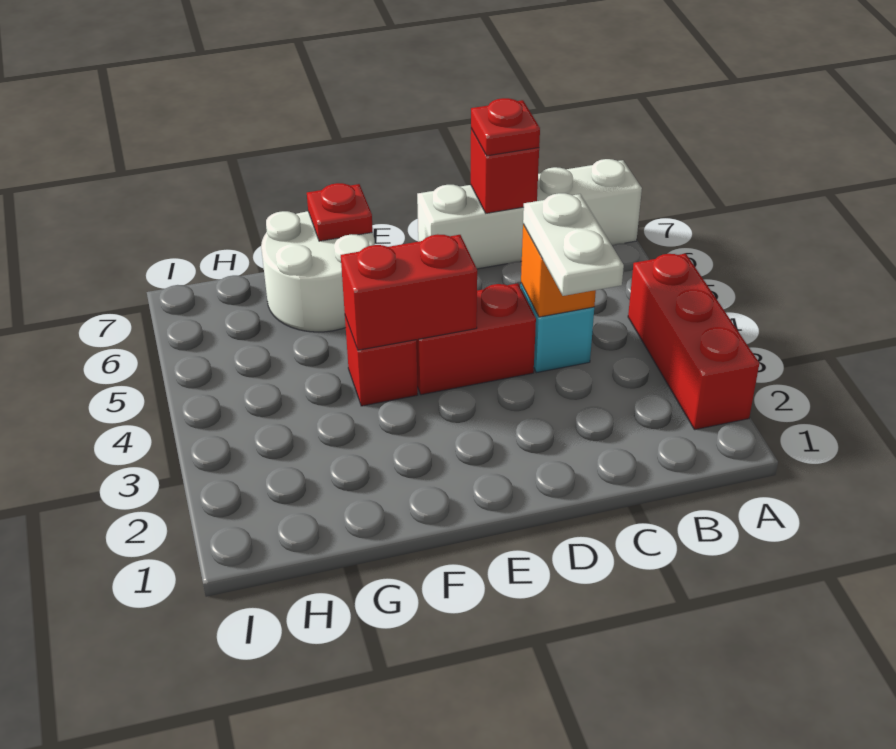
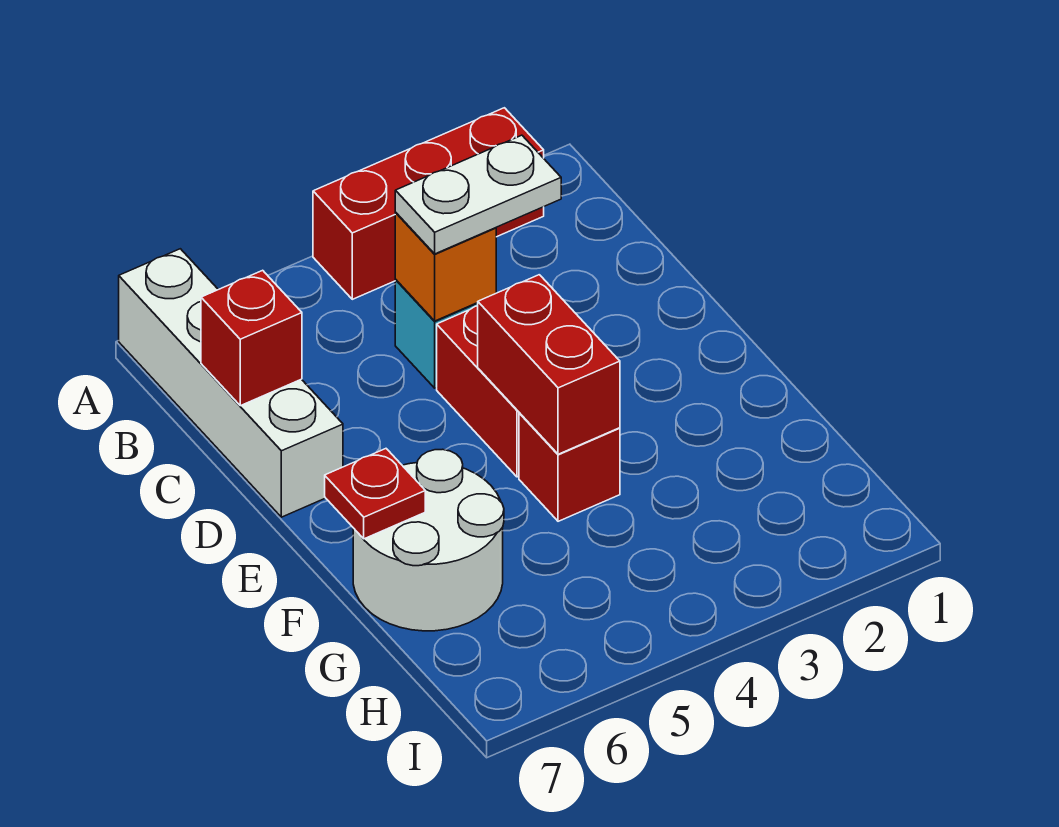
red 1x1 plate [471,98,540,156] -> none

